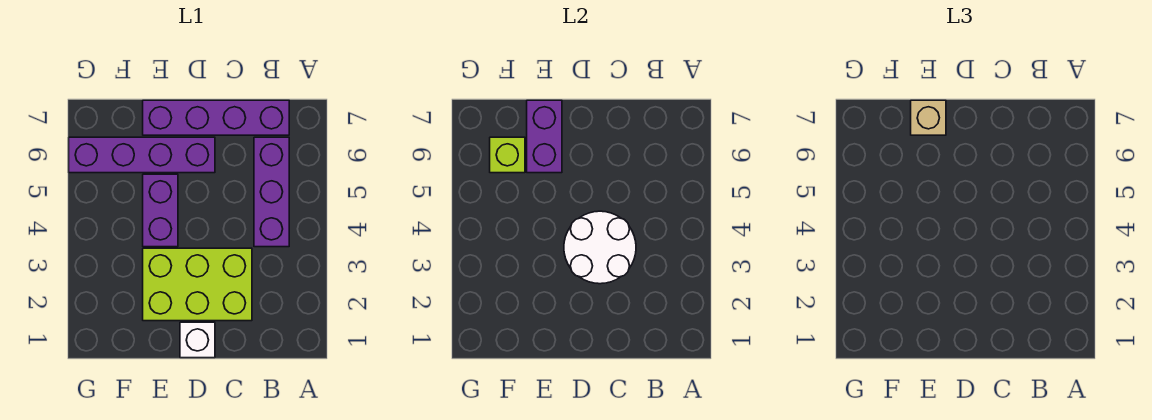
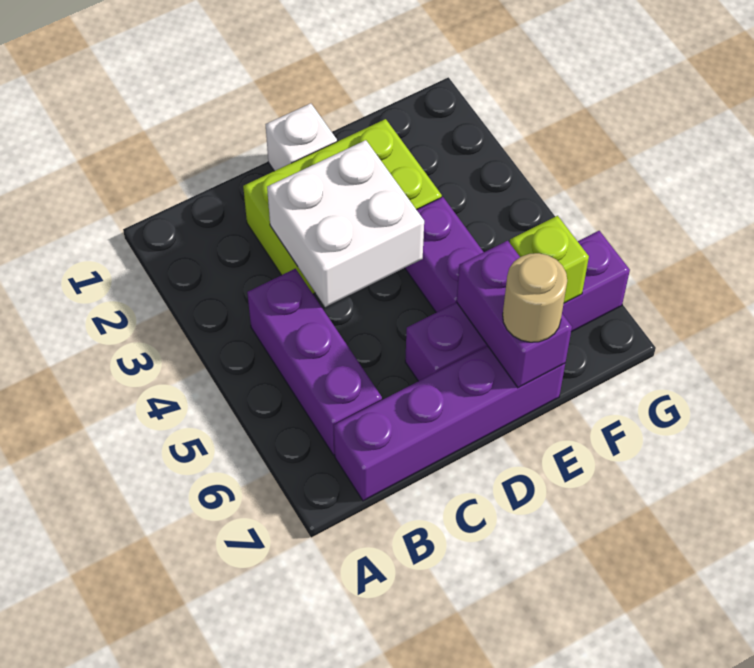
white 2x2 round brick [564,211,636,284] -> white 2x2 brick [267,140,424,307]
tan 1x1 brick [911,100,946,135] -> tan 1x1 round brick [503,253,567,342]

